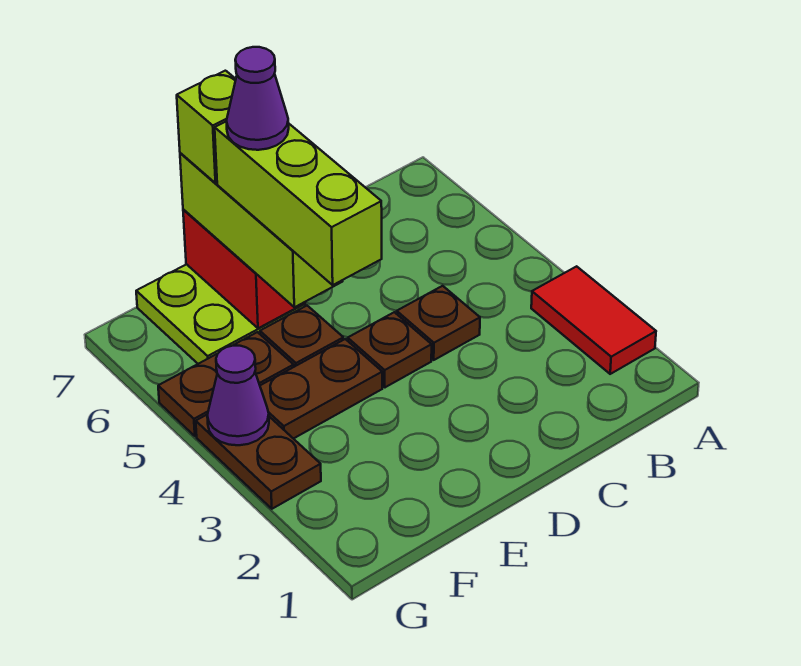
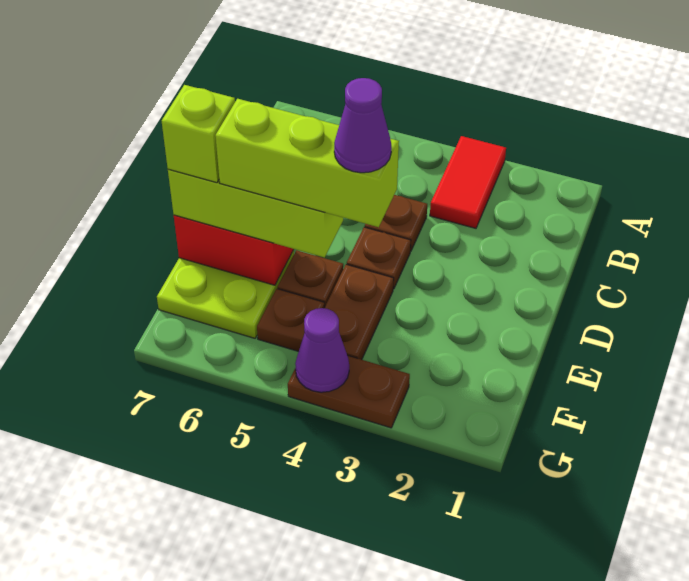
red 1x2 tile [531,266,656,374] -> red 1x2 tile turned to [430,136,506,228]
purple 1x1 cone [226,47,289,150] -> purple 1x1 cone moved to [334,78,391,173]
brown 1x2 plate [158,332,294,436] -> brown 1x1 plate [257,289,325,352]

